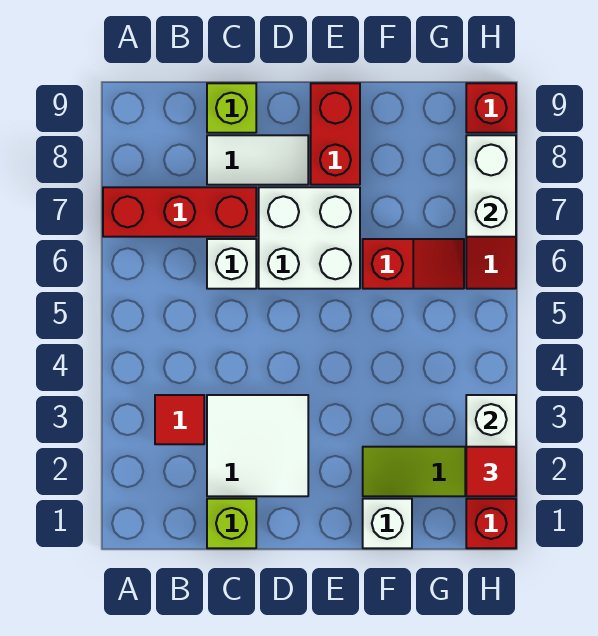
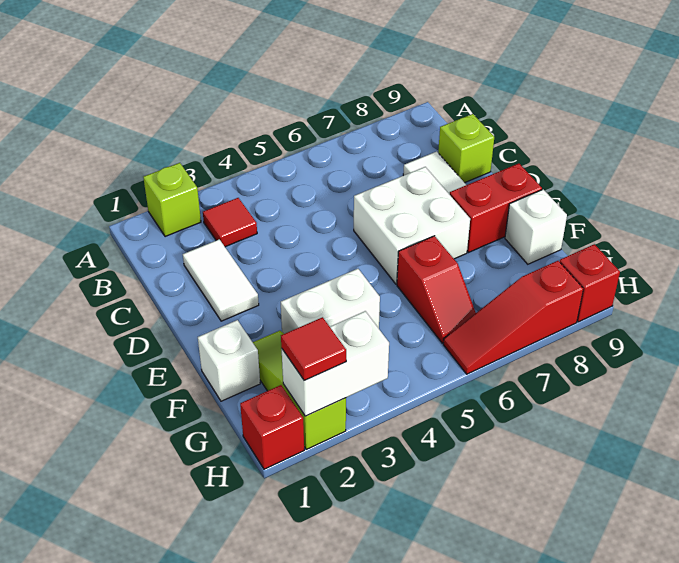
red 1x3 brick [103,187,256,237] -> none
lime 1x1 brick [207,499,256,548] -> lime 1x1 brick moved to [143,163,201,237]
white 2x2 tile [207,395,308,496] -> white 1x2 tile [183,239,259,321]
white 1x1 brick [207,239,256,289] -> white 1x1 brick moved to [505,189,567,264]
white 1x2 brick [466,135,516,237] -> white 1x2 brick moved to [281,269,380,334]

